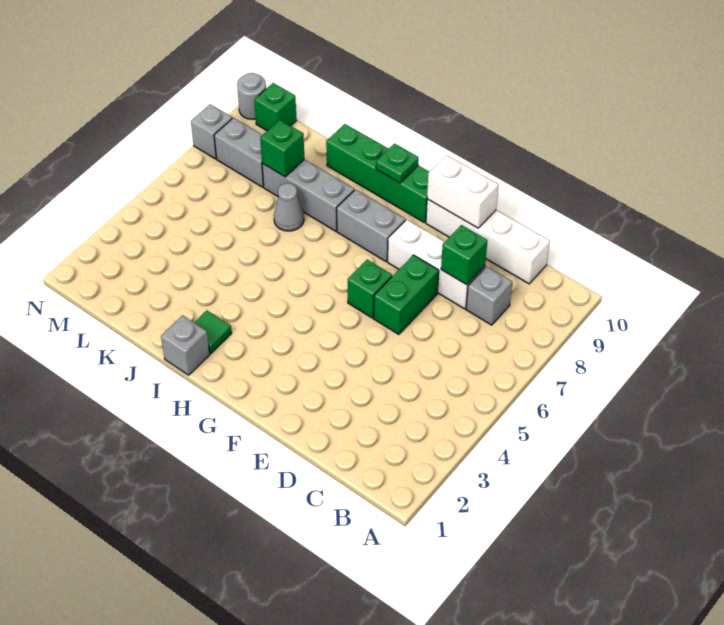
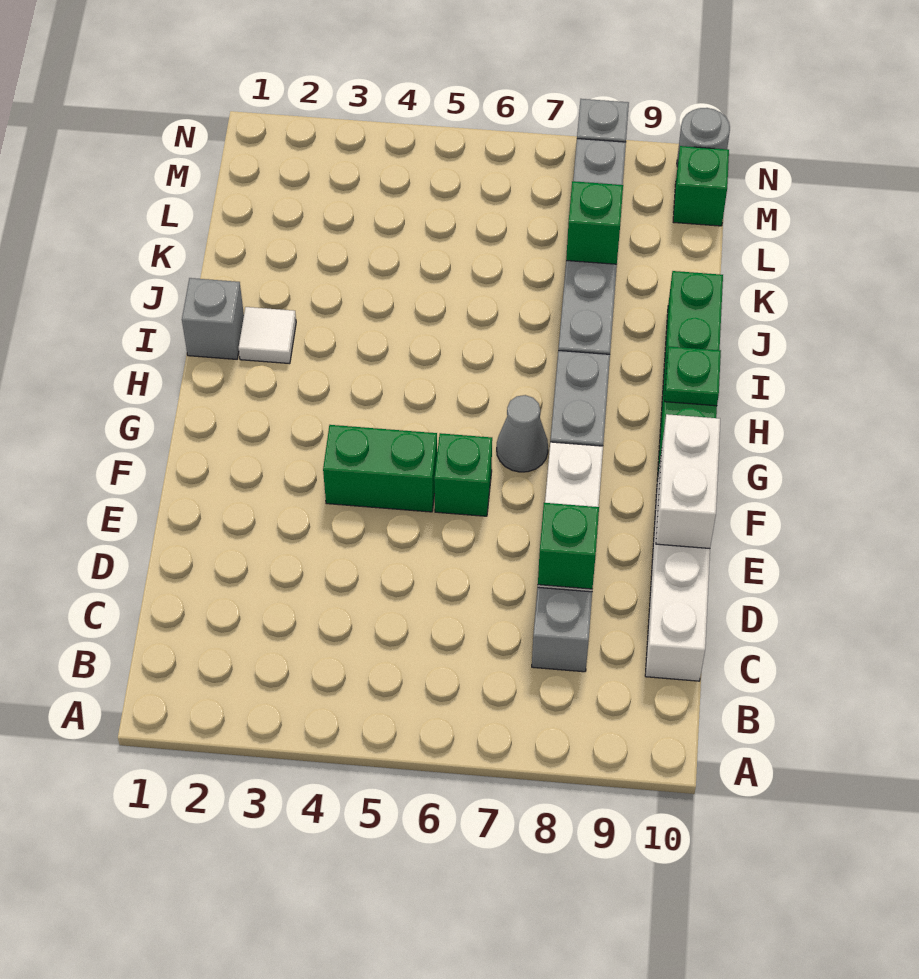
green 1x2 brick [374,255,439,334] -> green 1x2 brick moved to [323,425,437,512]
green 1x1 tile [194,311,232,354] -> white 1x1 tile [239,307,296,364]
grey 1x1 cone [274,183,304,231] -> grey 1x1 cone moved to [497,395,548,472]

